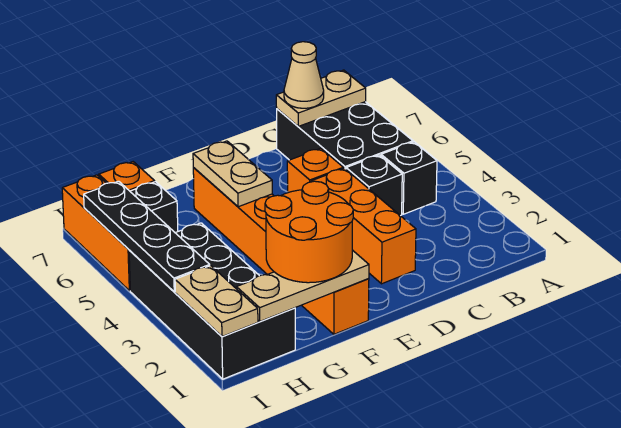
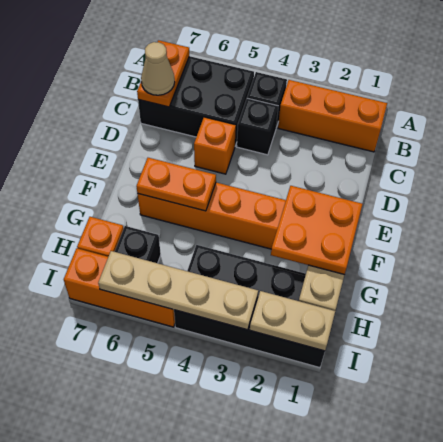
tan 1x2 plate [276,70,366,126] -> orange 1x2 plate [137,40,189,107]
orange 1x3 brick [311,168,416,284] -> orange 1x3 brick moved to [278,80,387,152]
orange 2x2 round brick [265,181,353,283] -> orange 2x2 plate [271,186,362,275]
tan 1x2 plate [193,141,272,207] -> orange 1x2 plate [136,158,216,211]
black 1x4 plate [84,181,210,292] -> tan 1x4 plate [98,251,258,330]

